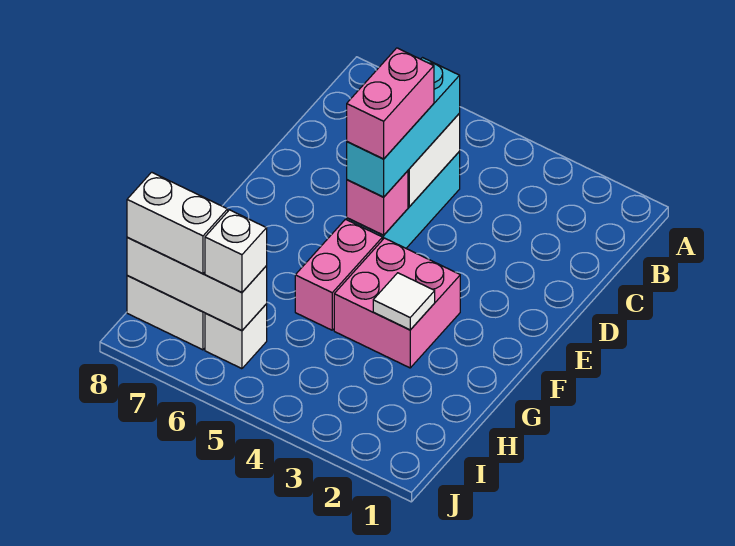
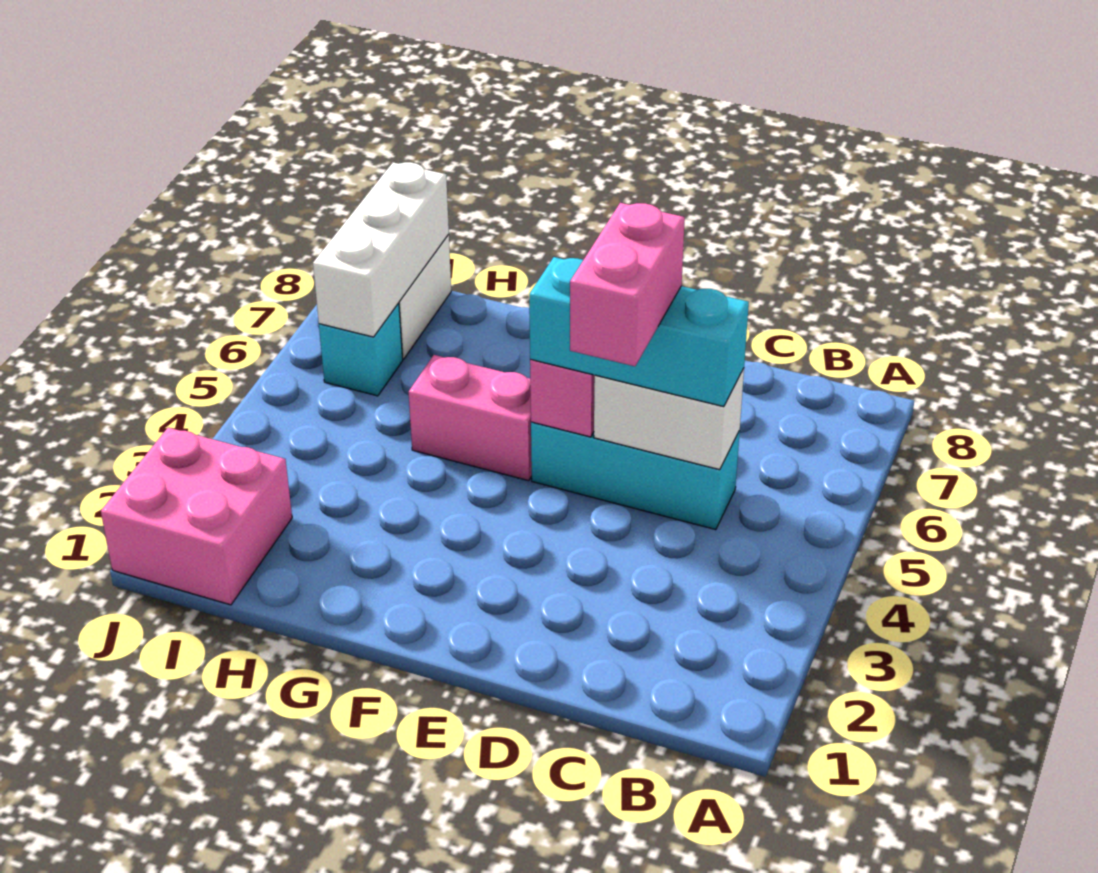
pink 1x2 brick [347,48,434,159] -> pink 1x2 brick turned to [570,203,685,366]
pink 2x2 brick [334,238,460,368] -> pink 2x2 brick moved to [101,427,292,605]
white 1x1 tile [373,273,435,330] -> none
white 1x1 brick [205,304,267,369] -> cyan 1x1 brick [319,303,403,396]
white 1x1 brick [205,210,267,292] -> none
white 1x2 brick [127,172,228,273] -> none

